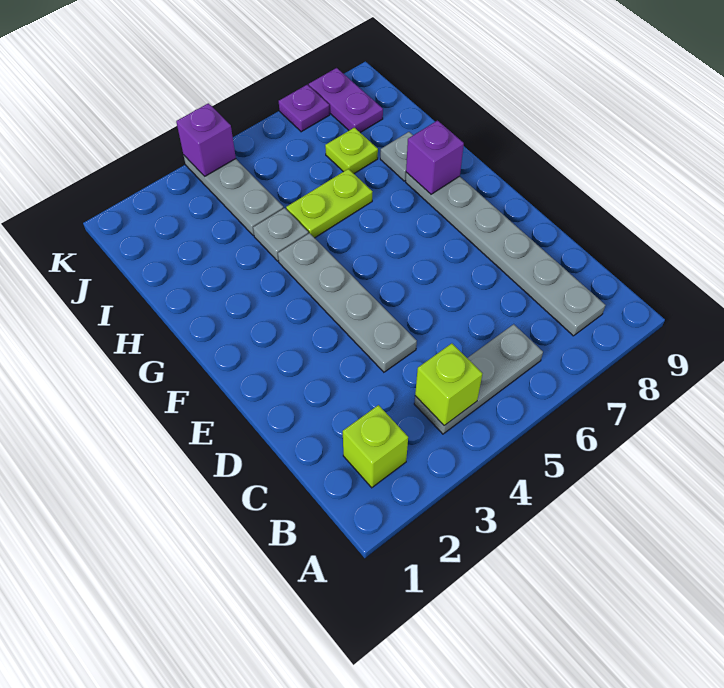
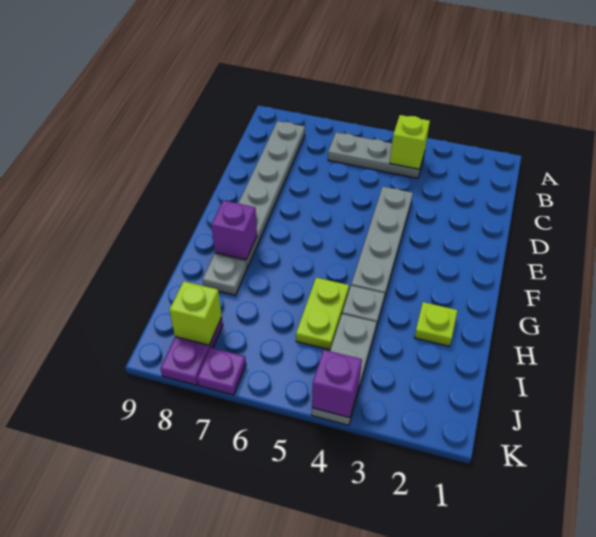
lime 1x1 brick [343,405,408,488] -> lime 1x1 brick moved to [169,281,222,345]
lime 1x2 plate [286,169,372,238] -> lime 1x2 plate turned to [296,278,349,350]
lime 1x1 plate [325,128,378,174] -> lime 1x1 plate moved to [414,302,458,346]

